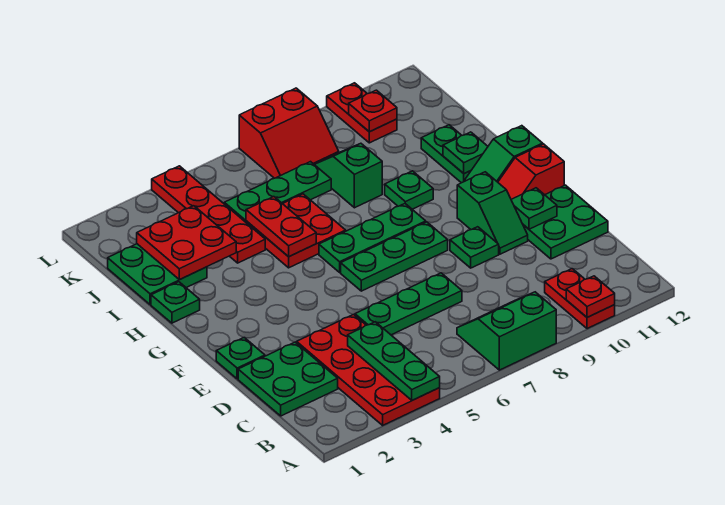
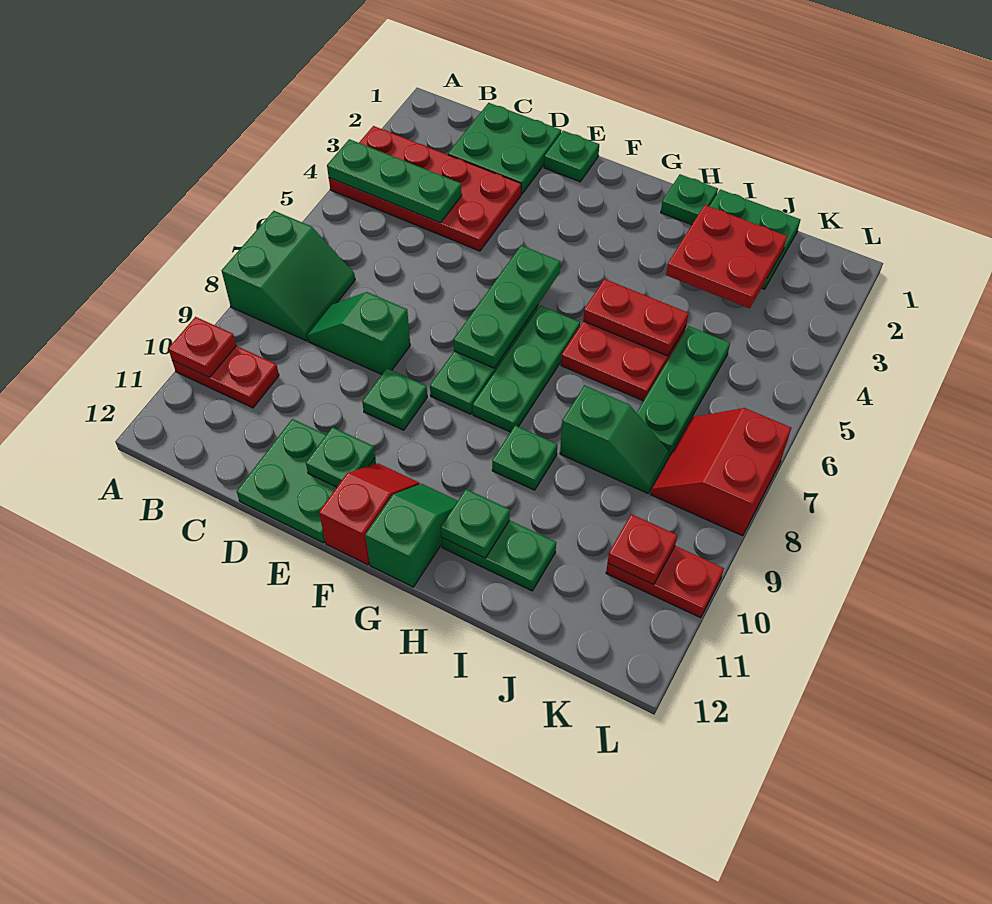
green 1x3 plate [355,273,462,335] -> green 1x3 plate moved to [454,245,560,368]
green 1x2 slope [457,172,528,254] -> green 1x2 slope moved to [307,292,410,374]
red 1x4 plate [152,166,265,263] -> none

